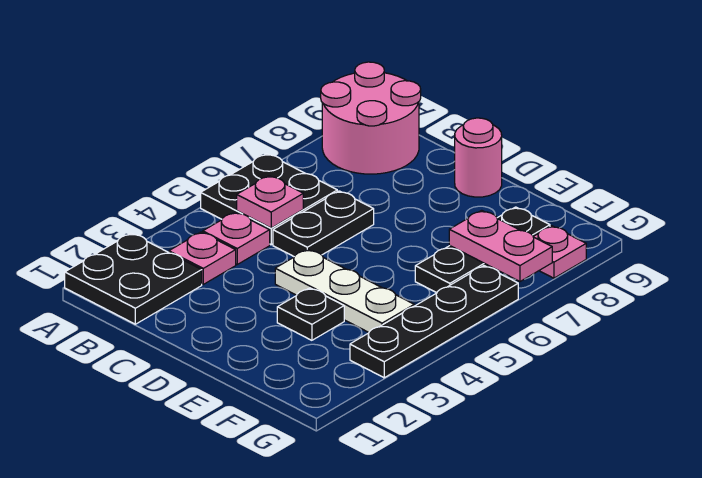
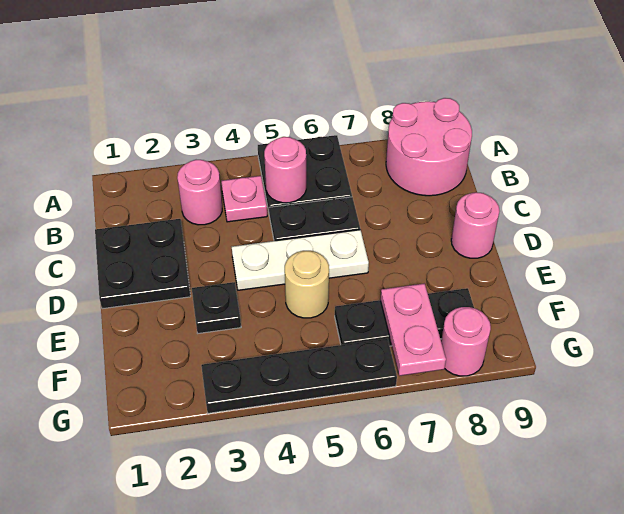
black 2x2 plate [65,233,202,324] -> black 2x2 plate moved to [95,219,191,309]
pink 1x1 plate [169,232,236,284] -> pink 1x1 round brick [177,160,222,225]
pink 1x1 plate [237,176,303,228] -> pink 1x1 round brick [264,137,306,203]
white 1x3 plate [275,249,414,332] -> white 1x3 plate turned to [232,230,369,290]
none -> tan 1x1 round brick [285,251,329,318]
pink 1x1 plate [533,226,586,278] -> pink 1x1 round brick [441,307,491,376]

